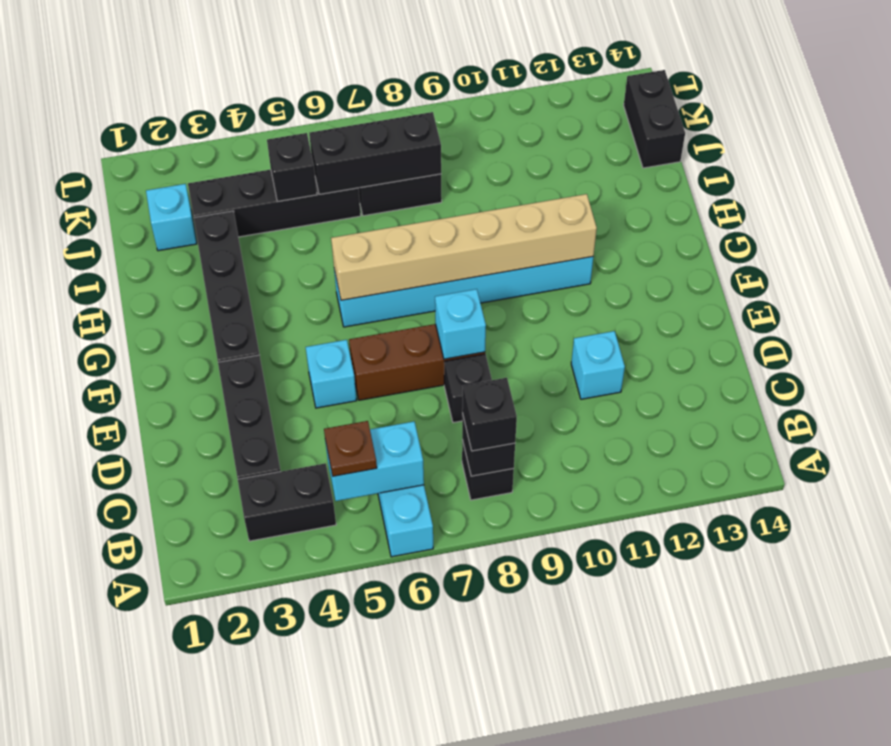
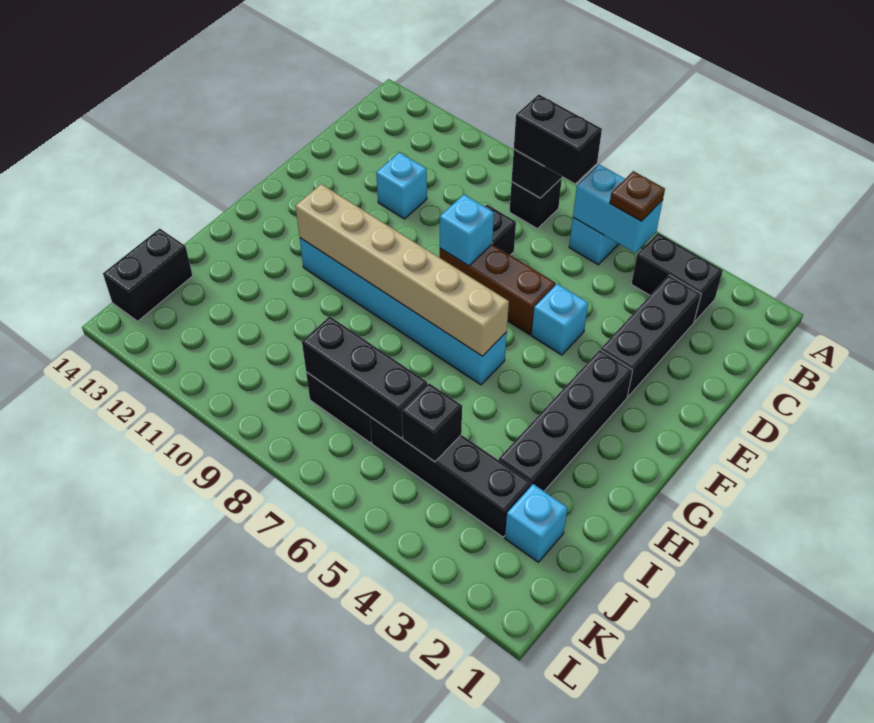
black 1x1 brick [462,378,517,451] -> black 1x2 brick [514,95,602,183]

